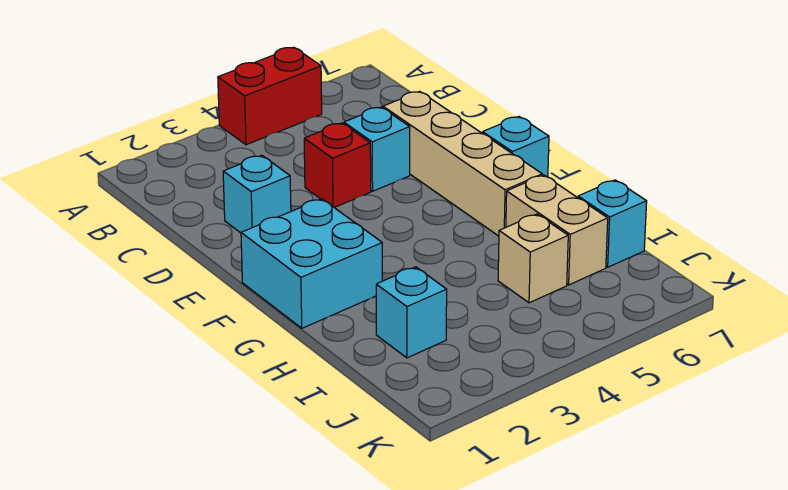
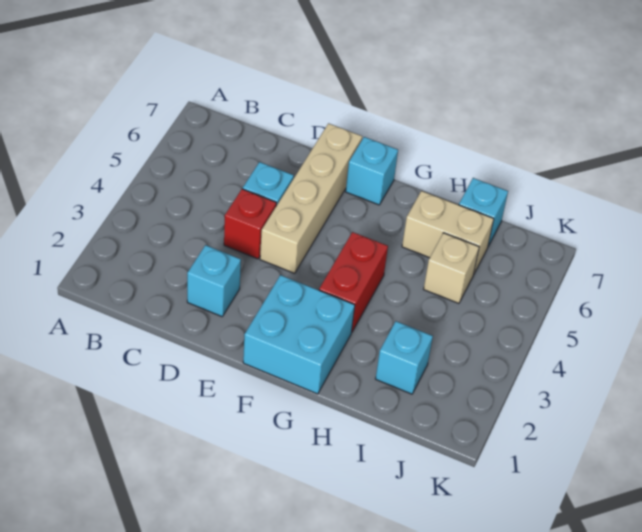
red 1x2 brick [218,47,322,145] -> red 1x2 brick moved to [319,232,388,332]
tan 1x4 brick [383,91,542,236] -> tan 1x4 brick turned to [260,123,362,273]

